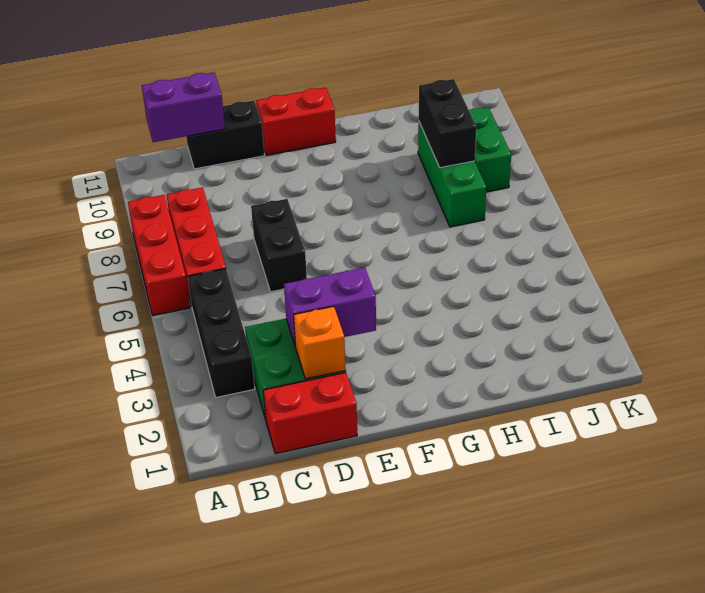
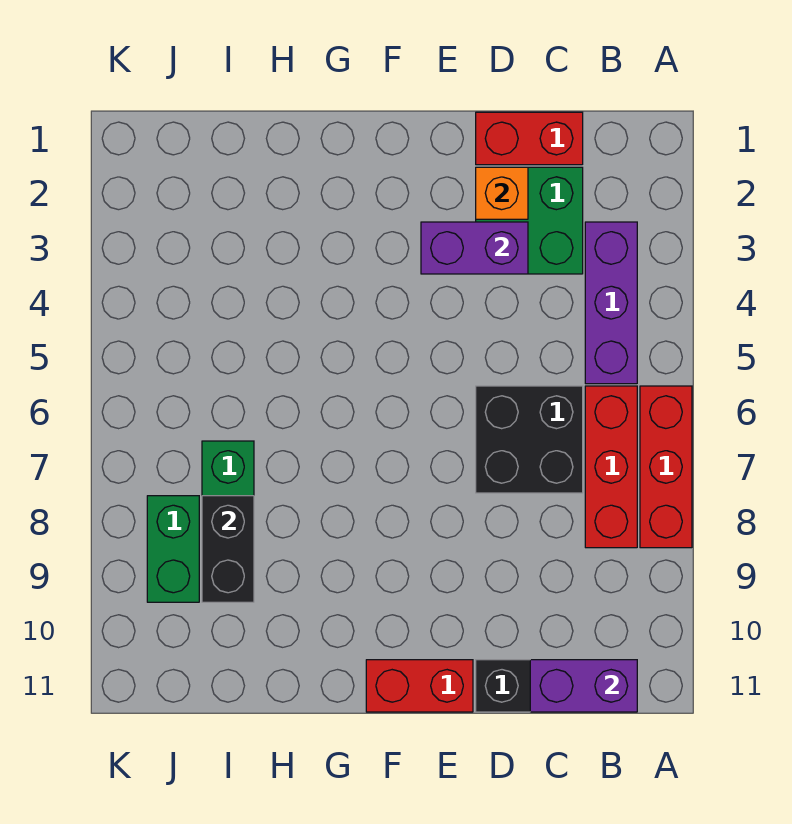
black 1x3 brick [188,269,255,397] -> purple 1x3 brick [585,222,637,384]
black 1x2 brick [251,199,307,292] -> black 2x2 brick [476,386,583,493]

